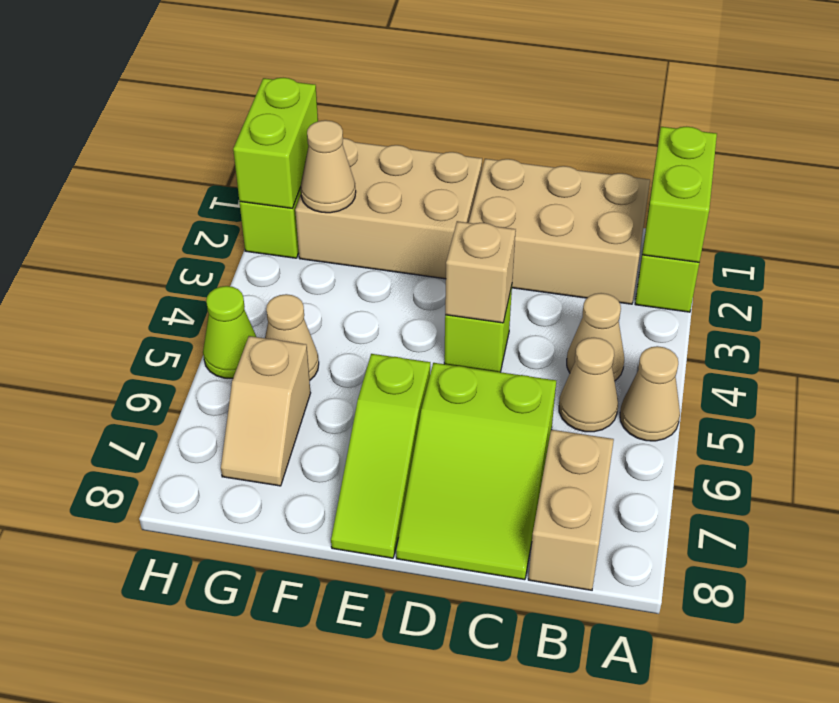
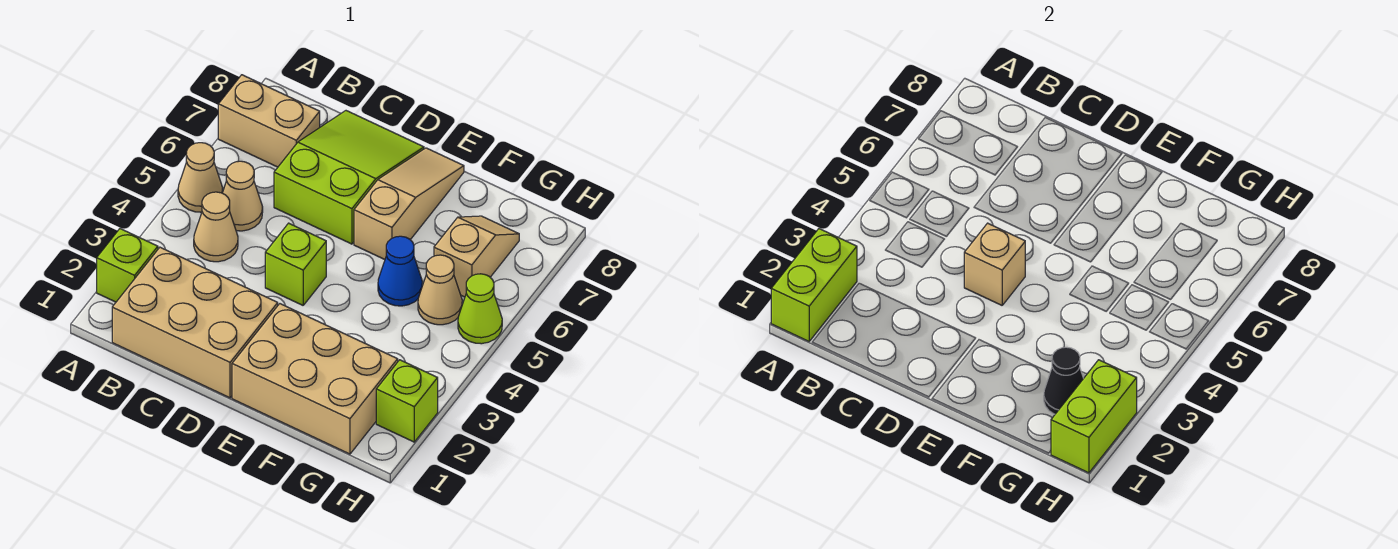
tan 1x2 brick [528,430,614,590] -> tan 1x2 brick turned to [218,75,320,167]
lime 1x3 slope [331,354,430,558] -> tan 1x3 slope [354,148,464,259]
none -> blue 1x1 cone [378,236,422,306]
tan 1x1 cone [300,120,356,213] -> black 1x1 cone [1044,347,1084,414]

